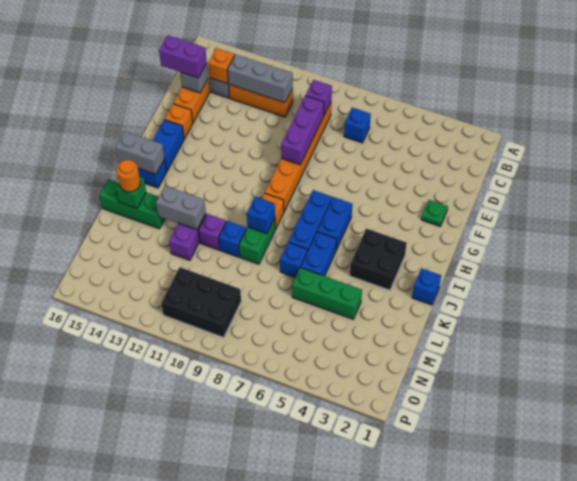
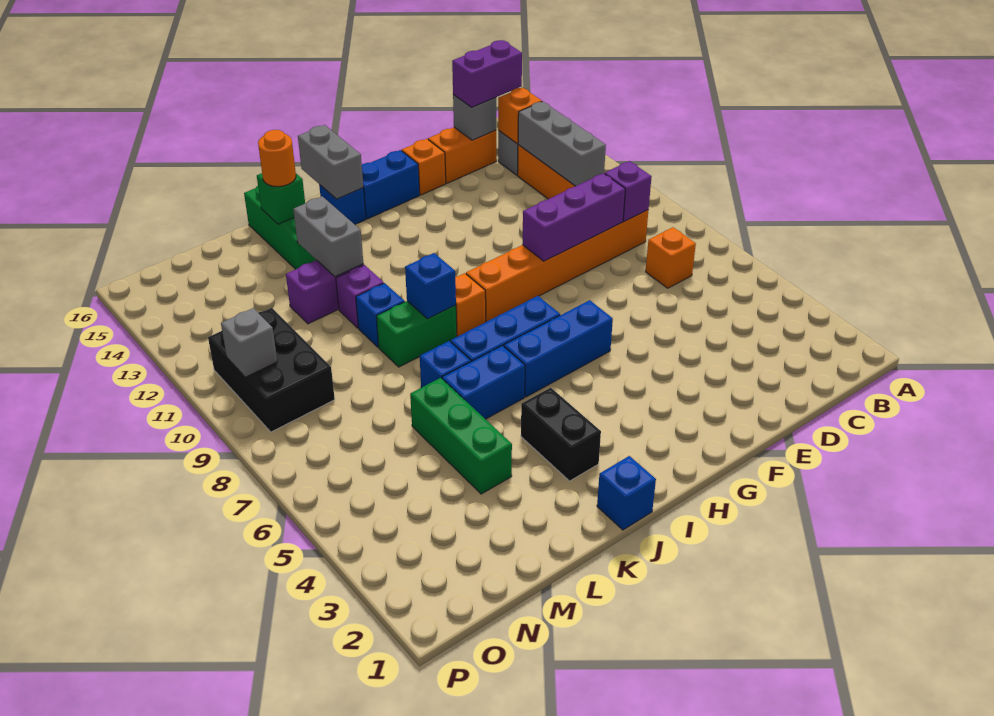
blue 1x1 brick [344,108,371,143] -> orange 1x1 brick [646,227,696,288]
purple 1x2 brick [159,35,207,78] -> purple 1x2 brick turned to [452,40,522,107]
green 1x1 plate [421,200,448,226] -> none
blue 1x2 brick [317,197,352,250] -> blue 1x3 brick [504,300,613,397]
black 2x2 brick [350,229,406,290] -> black 1x2 brick [521,387,601,481]
none -> grey 1x1 brick [221,308,277,377]

